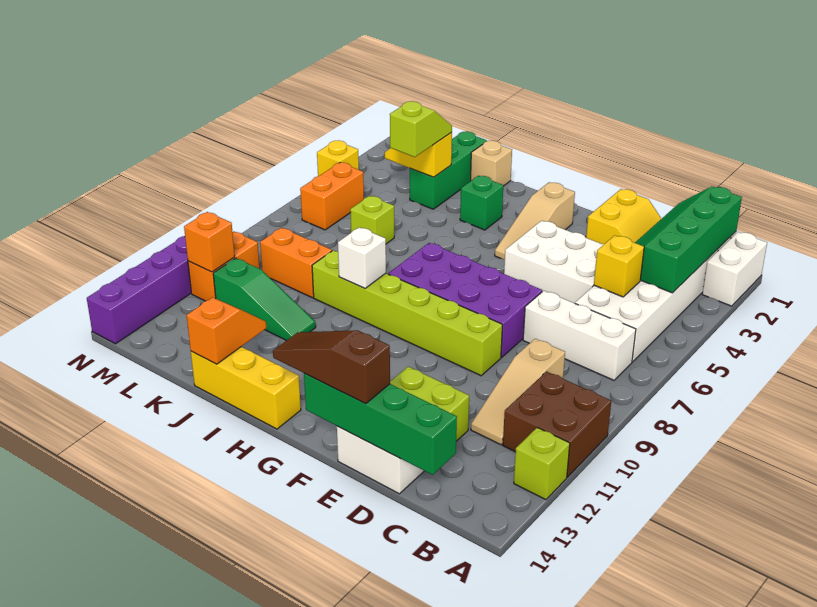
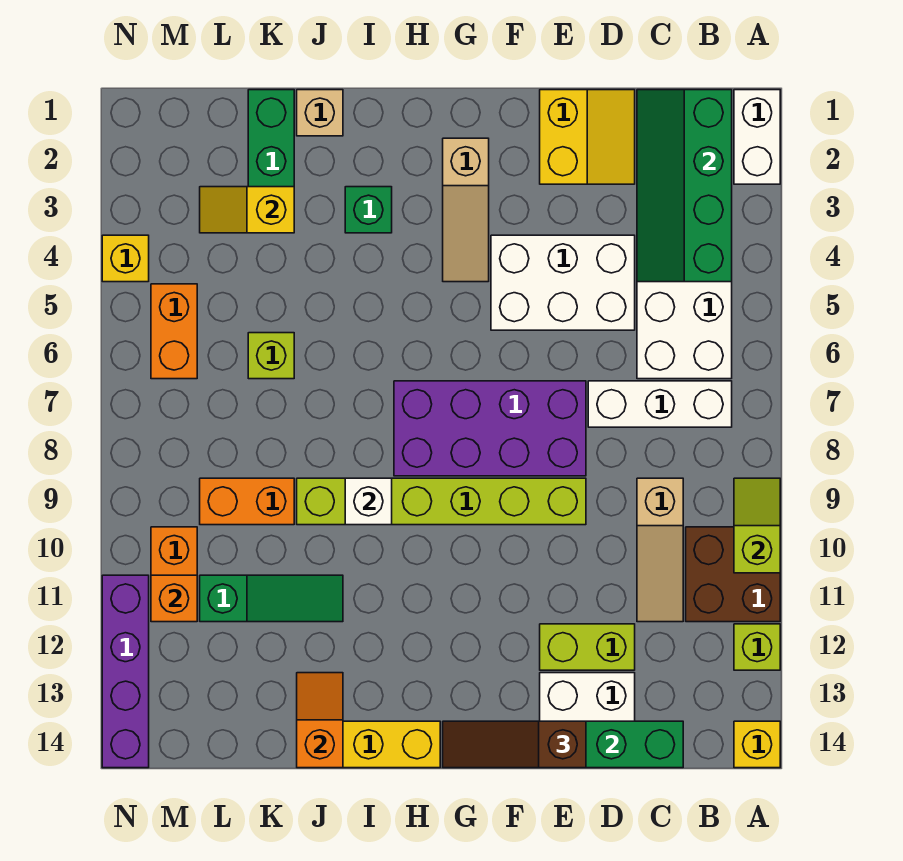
yellow 1x1 brick [594,235,644,297] -> yellow 1x1 brick moved to [734,721,780,768]
lime 1x2 slope [390,101,452,157] -> lime 1x2 slope moved to [734,478,780,573]

